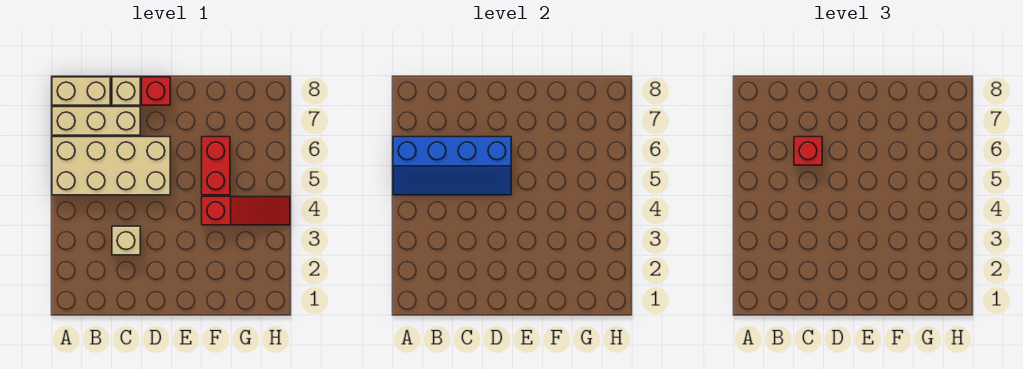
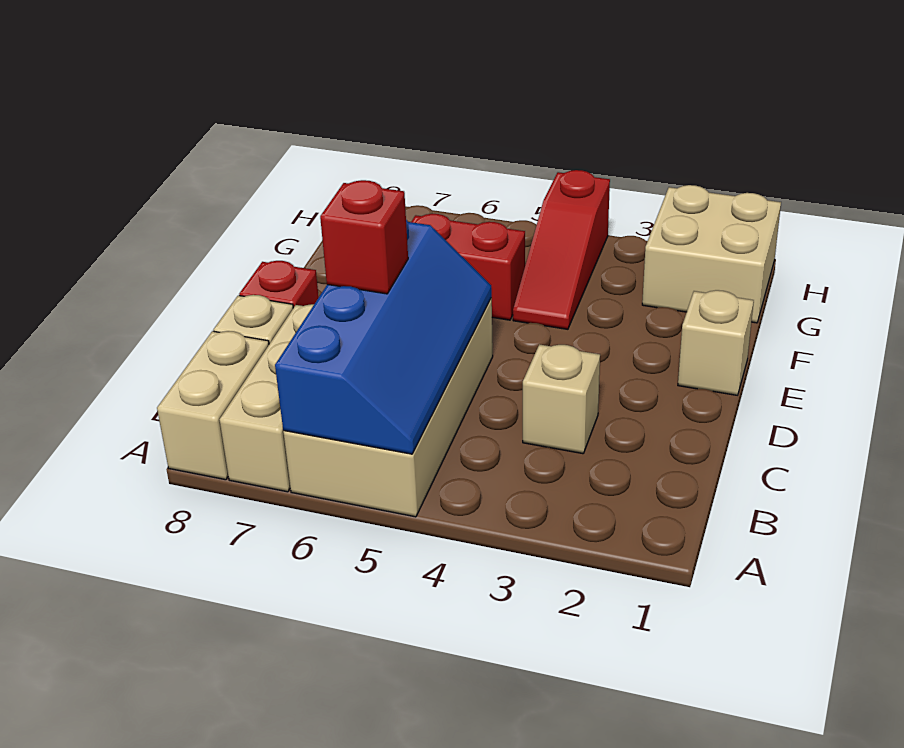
none -> tan 1x1 brick [678,290,754,395]
red 1x3 slope [202,197,290,225] -> red 1x3 slope turned to [513,170,610,329]
none -> tan 2x2 brick [642,185,781,323]

